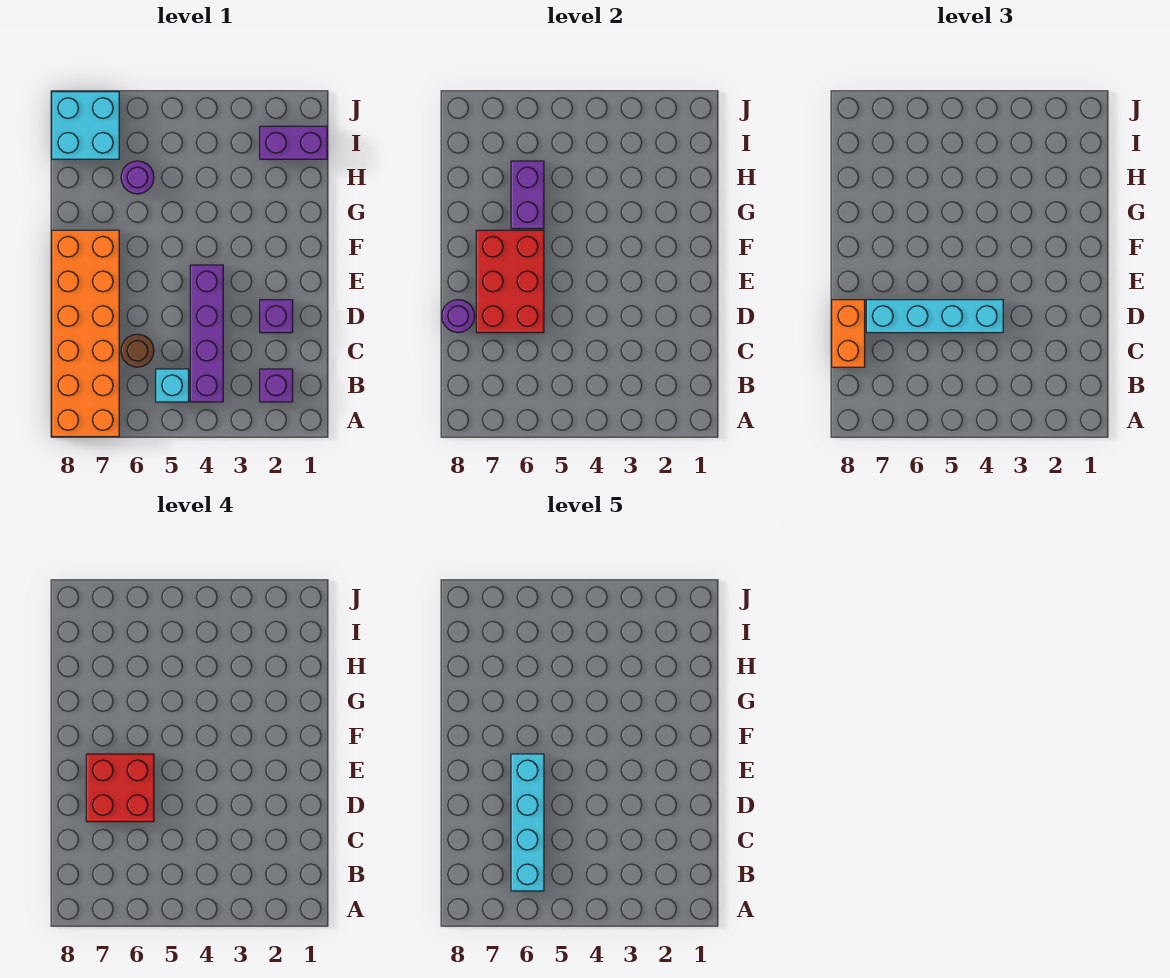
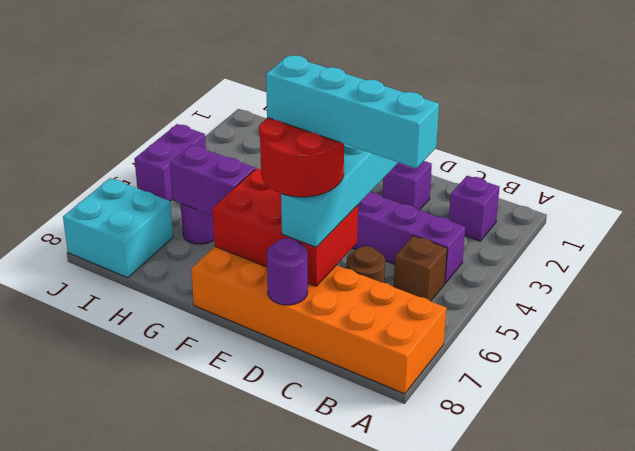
cyan 1x1 brick [156,369,189,402] -> brown 1x1 brick [394,236,447,301]
orange 1x2 brick [832,300,865,367] -> none
red 2x2 brick [86,754,154,822] -> red 2x2 round brick [259,118,344,197]
purple 1x2 brick [260,126,327,159] -> purple 1x2 brick moved to [134,124,206,201]

